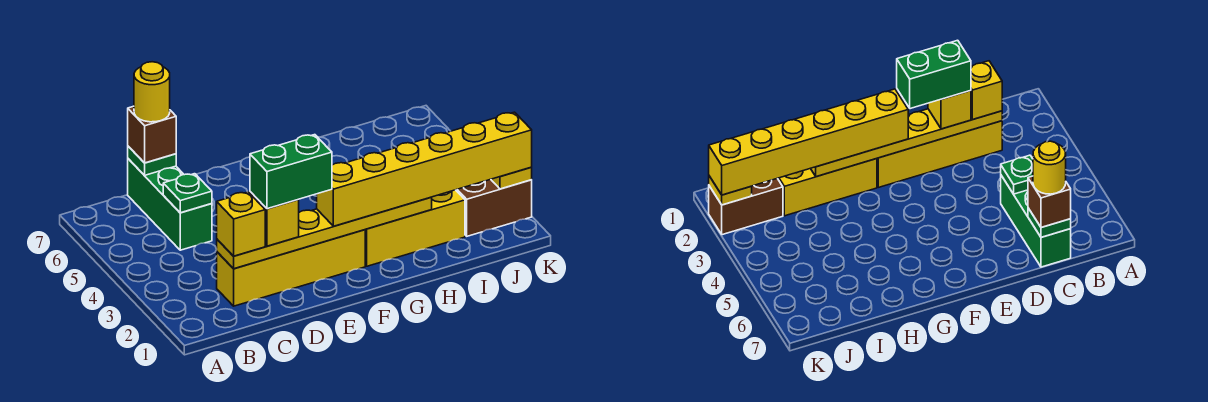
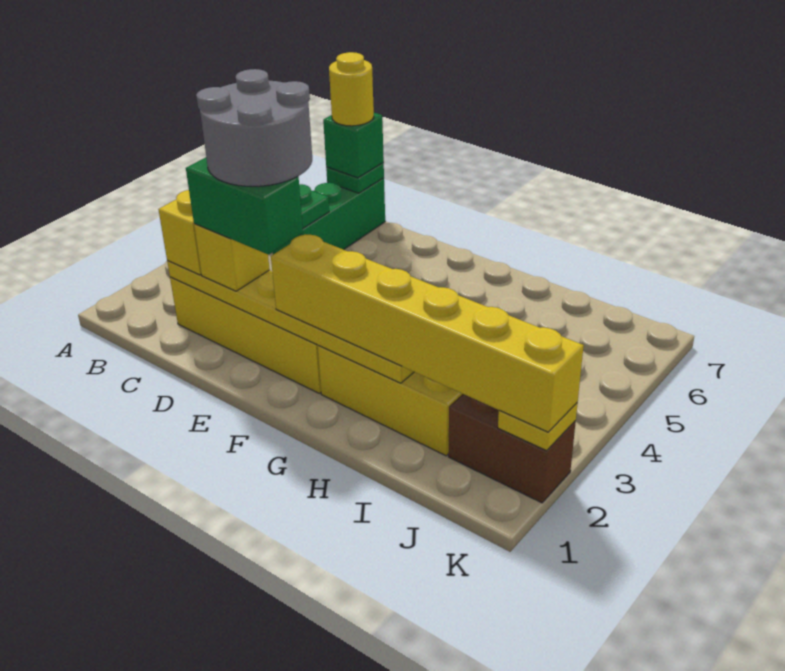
brown 1x1 brick [128,106,176,163] -> green 1x1 brick [323,113,384,178]
none -> grey 2x2 round brick [196,69,312,186]

